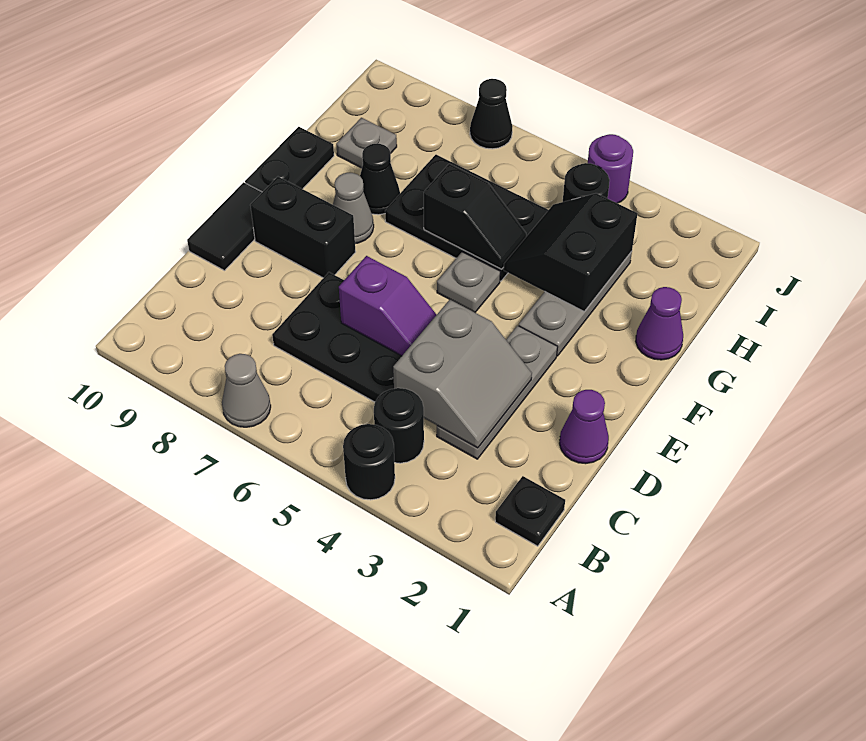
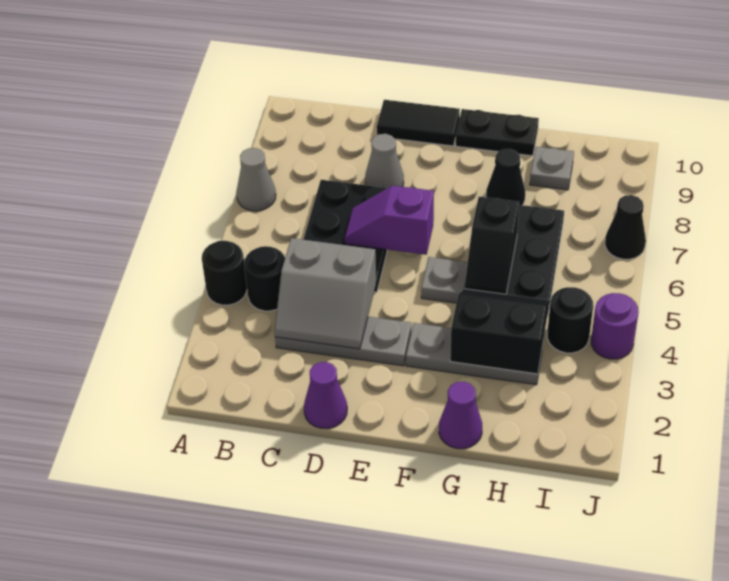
black 1x1 plate [495,476,565,546] -> none
purple 1x2 slope [339,256,437,356] -> purple 1x2 slope turned to [345,186,434,255]
black 1x2 brick [250,177,355,278] -> none
grey 1x1 cone [333,173,374,244] -> grey 1x1 cone moved to [365,134,404,188]

